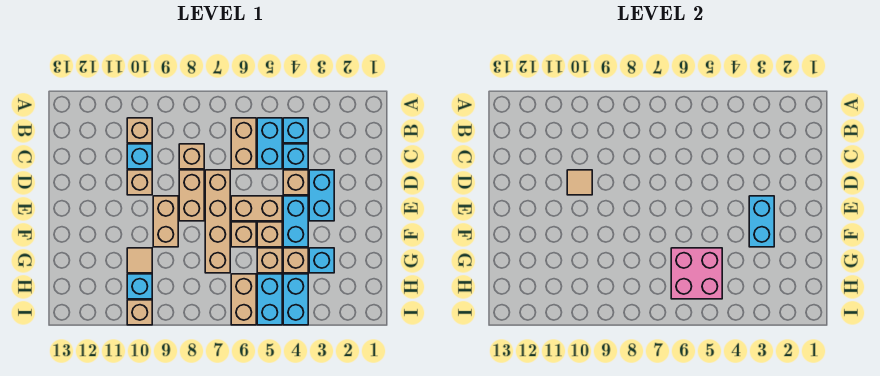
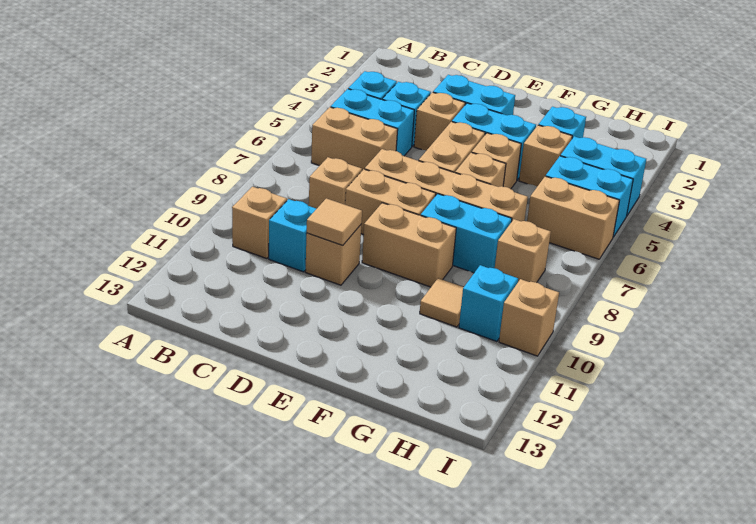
cyan 1x2 brick [749,196,774,247] -> cyan 1x2 brick moved to [421,194,512,273]
tan 1x1 brick [257,248,282,273] -> tan 1x1 brick moved to [495,219,551,283]
pink 2x2 brick [671,248,722,299] -> none

